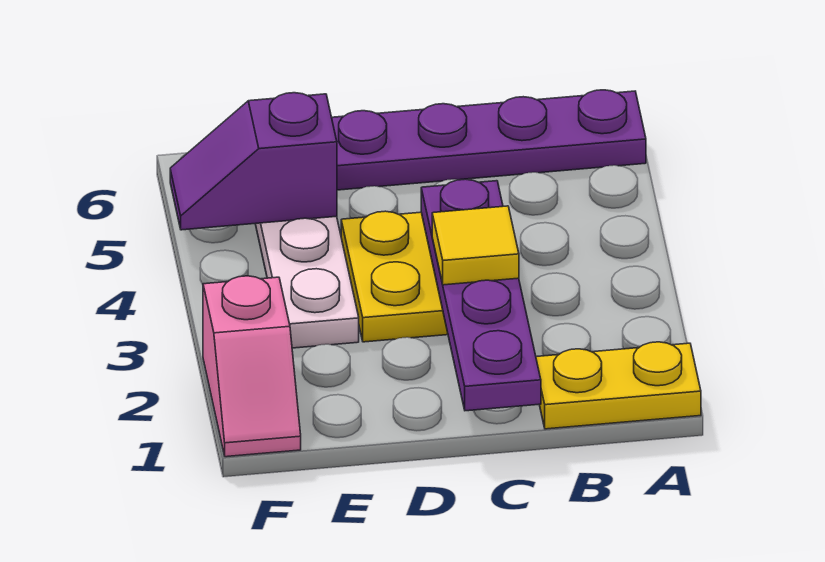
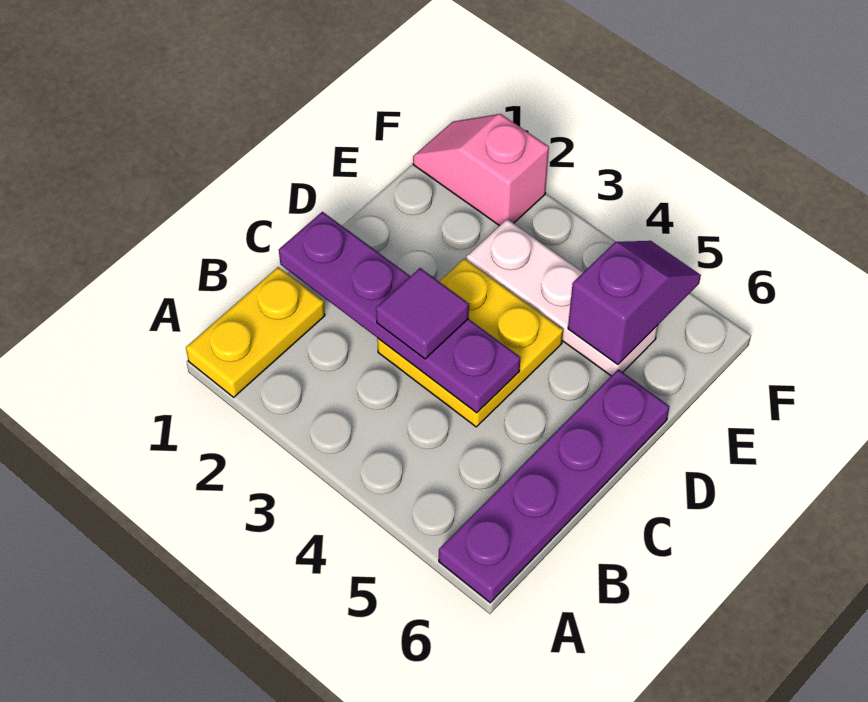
yellow 1x1 tile [432,206,519,285] -> purple 1x1 tile [376,268,469,359]

